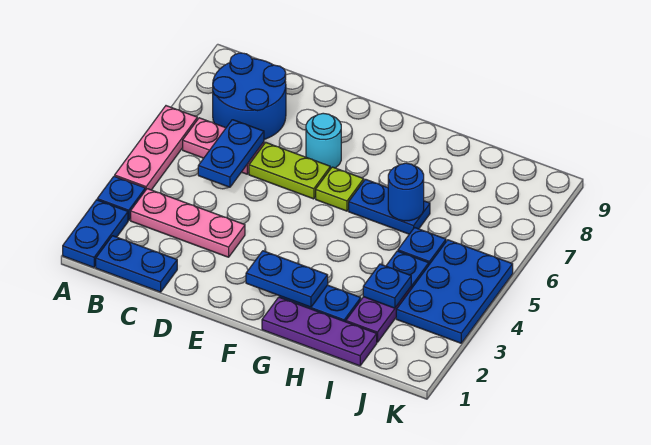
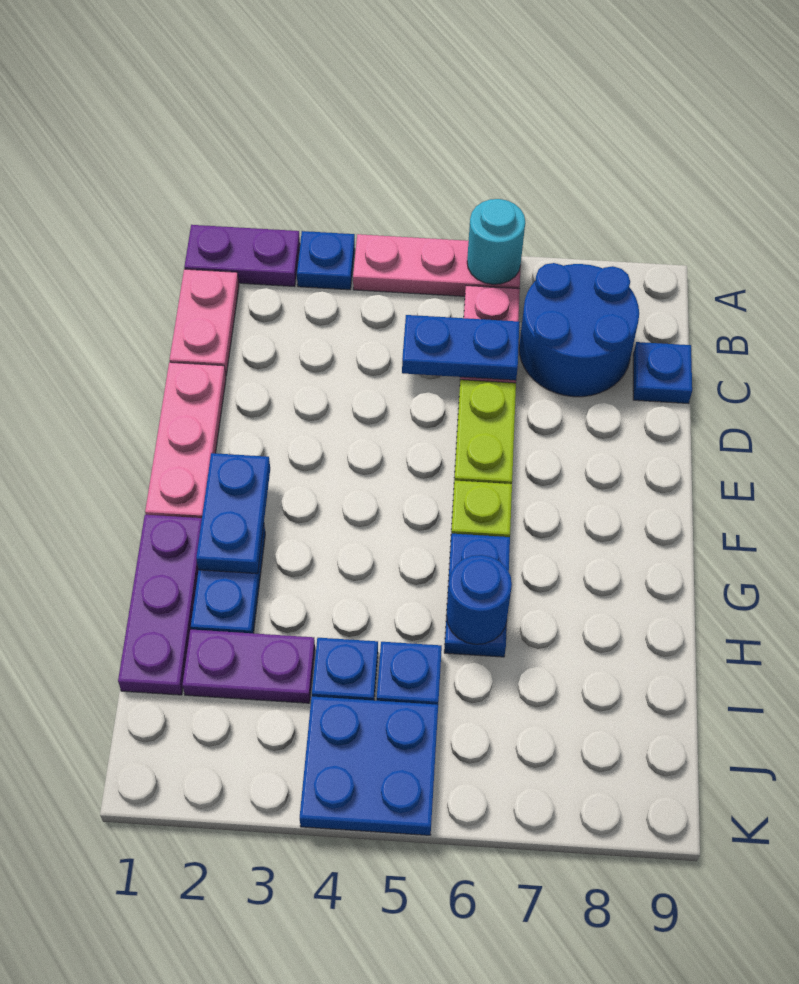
blue 1x2 plate [63,200,128,267] -> purple 1x2 plate [184,225,300,287]
blue 1x2 plate [96,236,177,292] -> pink 1x2 plate [170,269,239,375]
pink 1x3 plate [131,189,245,257] -> pink 1x3 plate moved to [145,362,226,518]
cyan 1x1 round brick [306,113,341,169] -> cyan 1x1 round brick moved to [467,199,525,284]
blue 1x1 plate [363,264,411,308] -> blue 1x1 plate moved to [633,342,692,403]
blue 2x3 plate [396,240,513,343] -> blue 2x2 plate [300,697,438,835]

